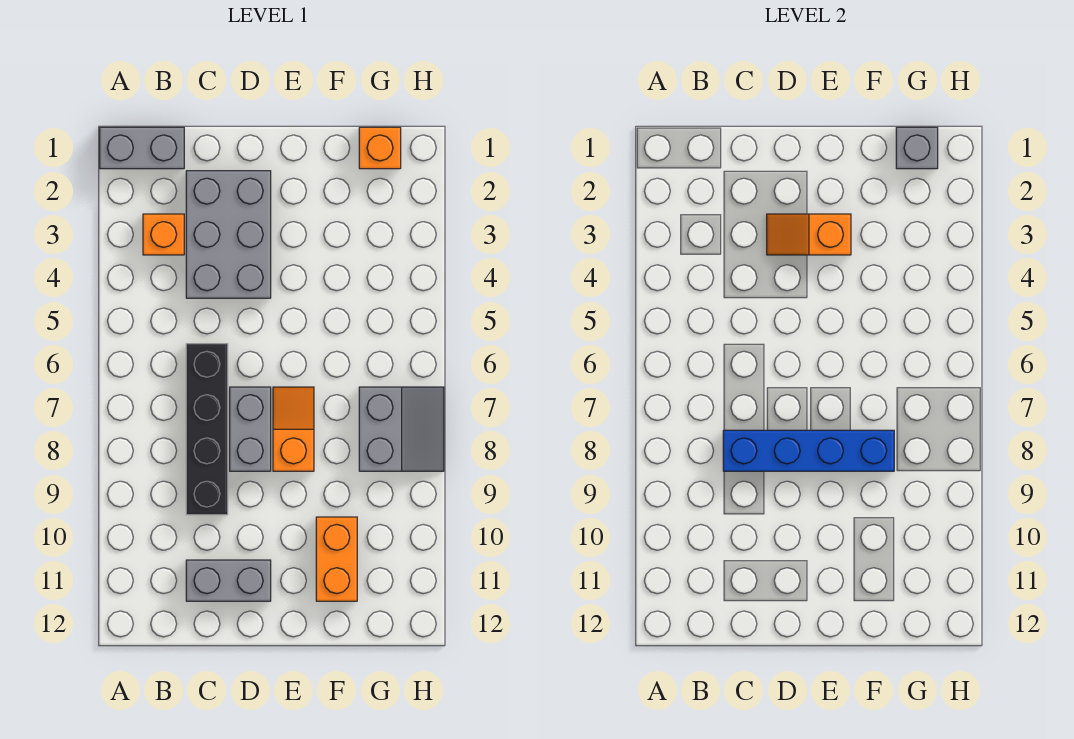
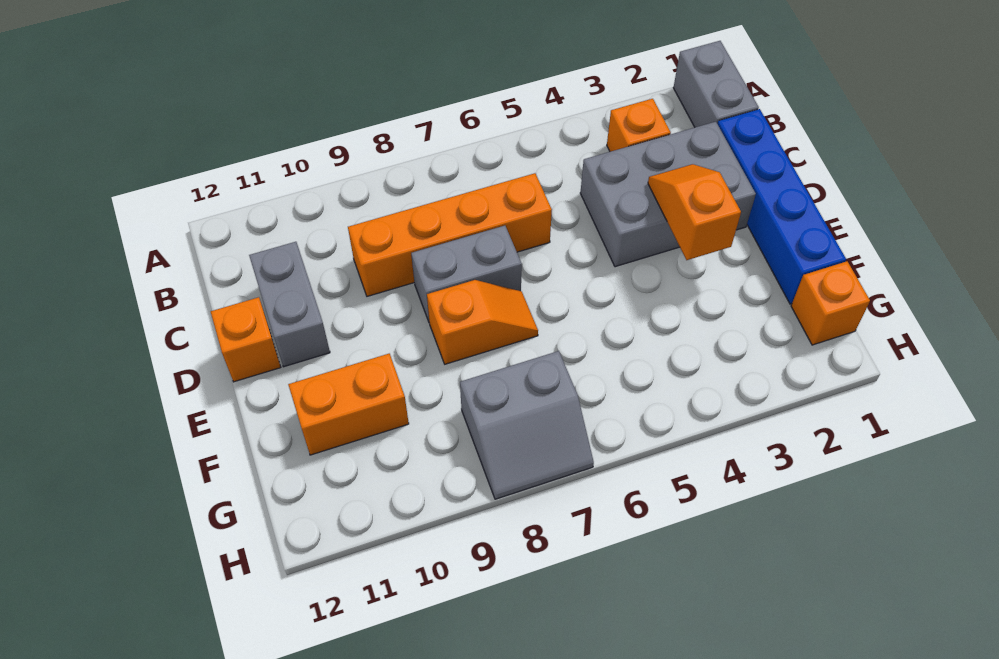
black 1x4 brick [186,344,228,515] -> orange 1x4 brick [348,173,552,296]
blue 1x4 brick [723,430,894,471] -> blue 1x4 brick moved to [718,109,846,304]
none -> orange 1x1 brick [211,297,281,382]
grey 1x1 brick [896,127,938,169] -> none

